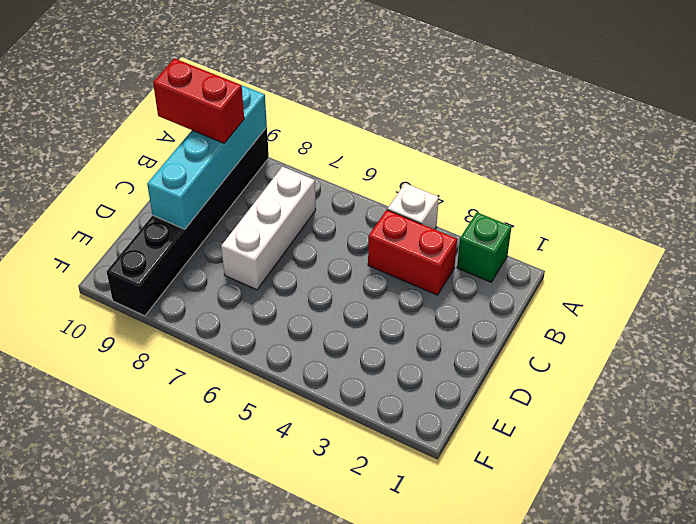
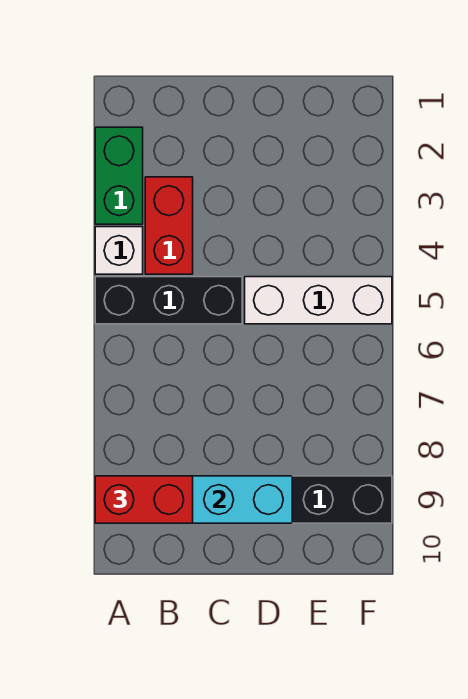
green 1x1 brick [457,212,511,282] -> green 1x2 brick [95,127,143,224]
none -> black 1x3 brick [95,277,242,324]
white 1x3 brick [221,167,316,290] -> white 1x3 brick moved to [245,277,392,324]
red 1x2 brick [153,58,244,143] -> red 1x2 brick turned to [95,476,193,523]

